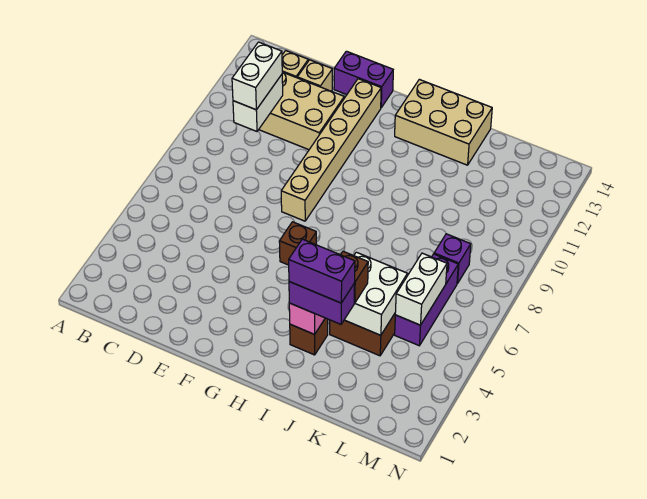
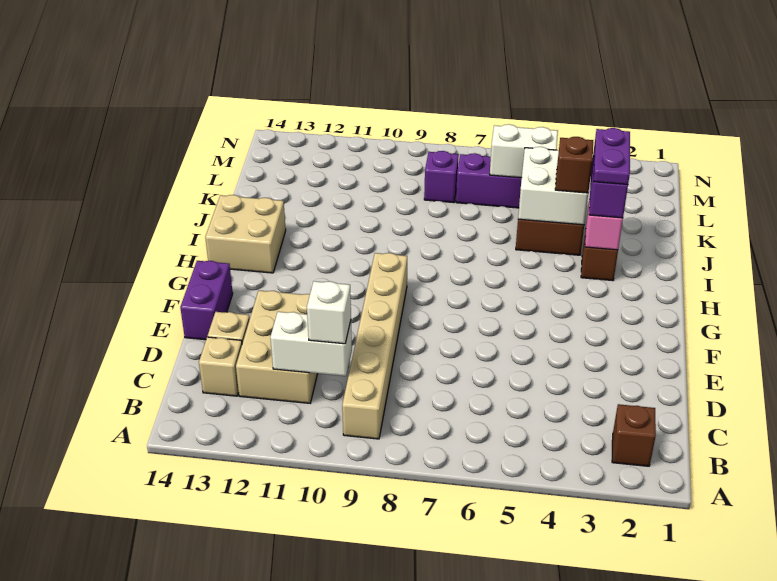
white 1x2 brick [232,42,282,110] -> white 1x1 brick [307,281,351,344]
tan 1x6 brick [281,79,381,221] -> tan 1x6 brick turned to [342,253,407,439]
brown 1x1 brick [279,222,317,265] -> brown 1x1 brick moved to [612,404,656,466]
tan 2x3 brick [395,79,492,165] -> tan 2x2 brick [205,195,286,273]
purple 1x2 brick [289,239,355,303] -> purple 1x2 plate [594,128,630,185]

